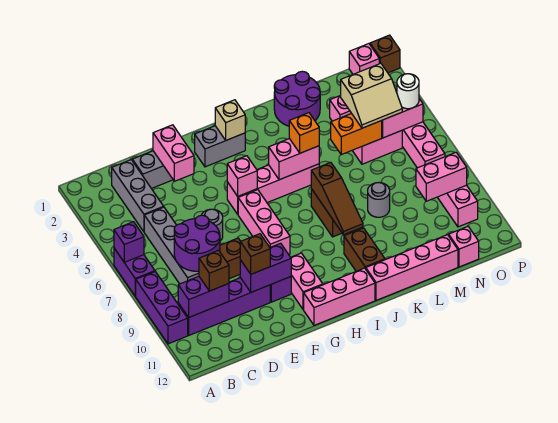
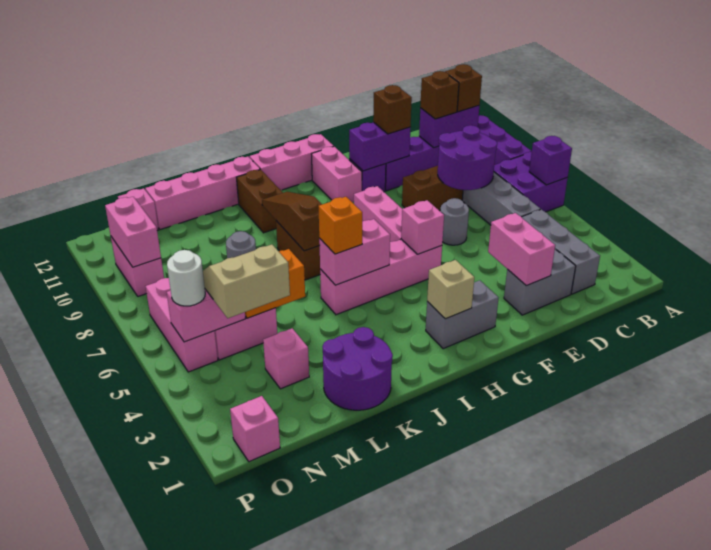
purple 1x2 brick [114,248,155,296] -> purple 2x2 brick [494,152,568,212]
pink 1x2 brick [416,153,467,201] -> pink 1x2 brick turned to [105,197,161,267]
brown 1x1 brick [370,35,400,73] -> brown 1x1 brick moved to [445,64,482,112]

